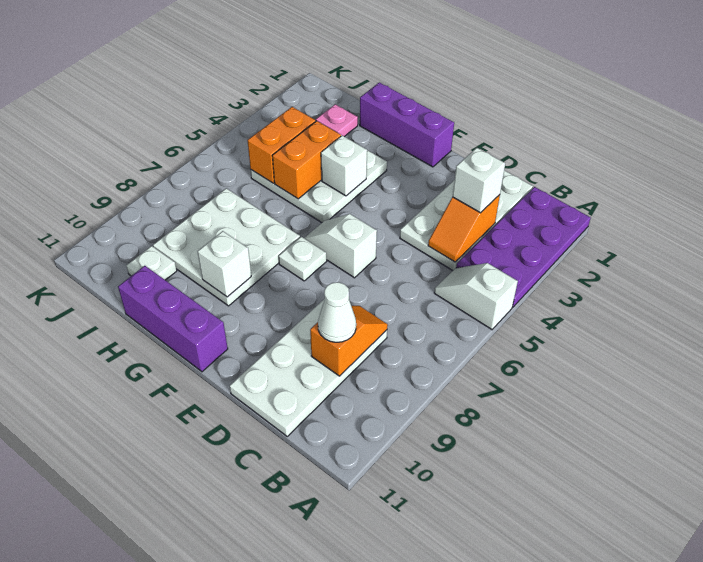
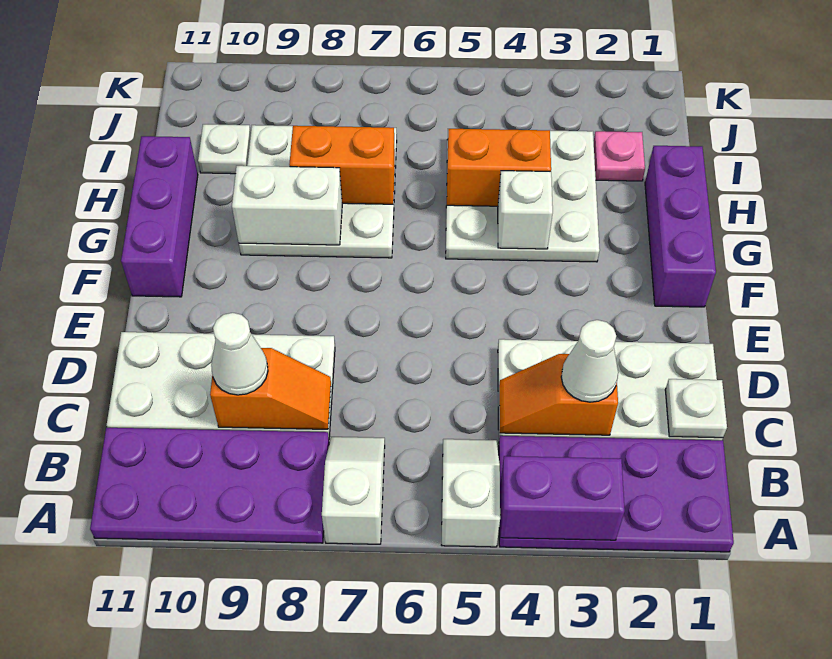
none -> purple 1x2 brick [500,456,625,540]
none -> purple 2x4 plate [90,428,329,543]
white 1x1 brick [453,148,505,213] -> white 1x1 cone [561,320,618,402]
white 1x2 slope [304,214,377,278] -> white 1x2 slope moved to [322,437,385,544]
white 1x1 plate [279,237,327,281] -> white 1x1 plate moved to [665,379,727,438]
white 1x1 brick [198,231,251,297] -> white 1x2 brick [232,166,342,245]
orange 1x2 brick [248,107,316,183] -> orange 1x2 brick moved to [289,126,395,204]

